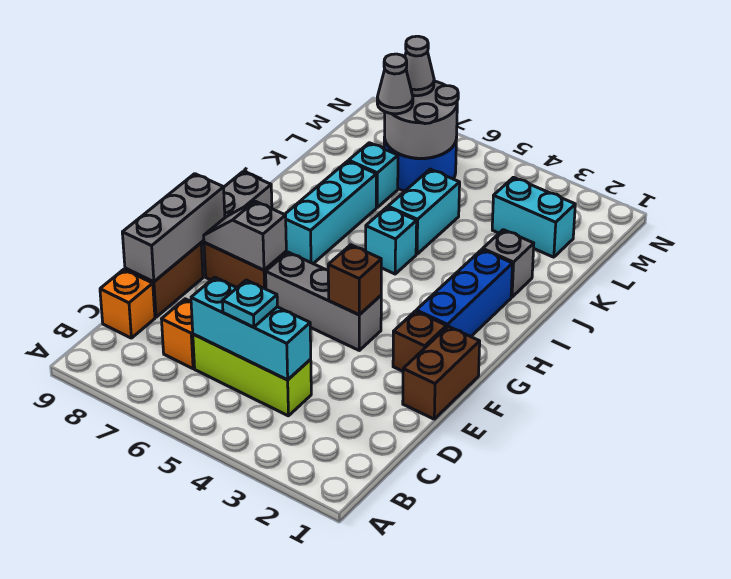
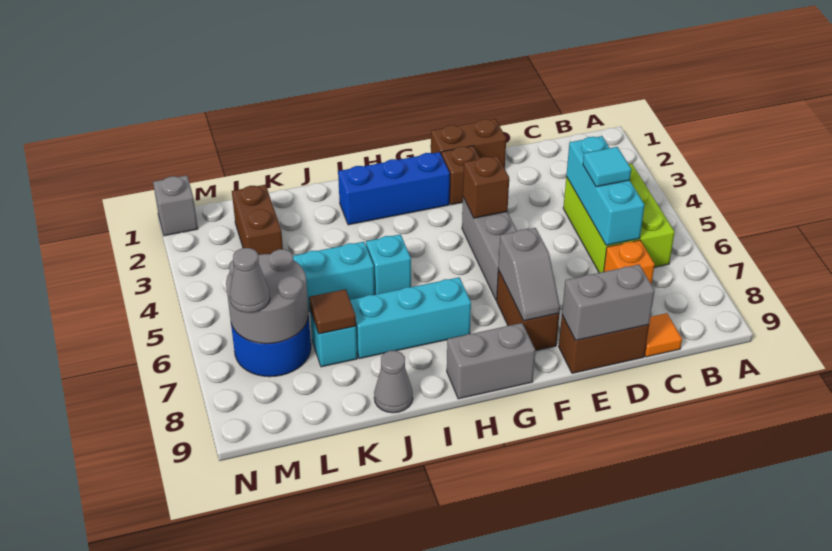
lime 1x3 brick [193,334,311,416] -> lime 2x3 brick [563,164,675,273]
cyan 1x1 plate [222,280,277,327] -> cyan 1x1 tile [583,147,631,187]
orange 1x1 brick [100,269,155,338] -> orange 1x1 tile [644,313,682,357]
grey 1x3 brick [122,174,225,282] -> grey 1x2 brick [562,265,655,340]
grey 1x1 brick [483,230,534,297] -> grey 1x1 brick moved to [153,175,198,236]
none -> brown 1x1 tile [309,289,356,334]
cyan 1x2 brick [492,177,575,257] -> brown 1x2 brick [232,185,283,255]
grey 1x1 cone [377,54,413,114] -> grey 1x1 cone moved to [374,351,413,413]

